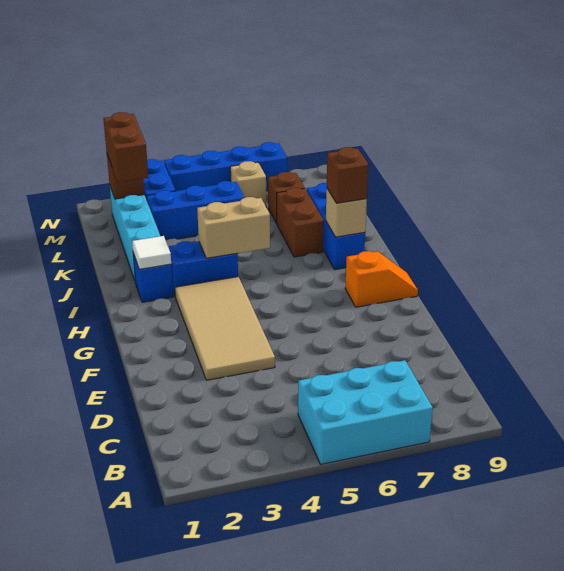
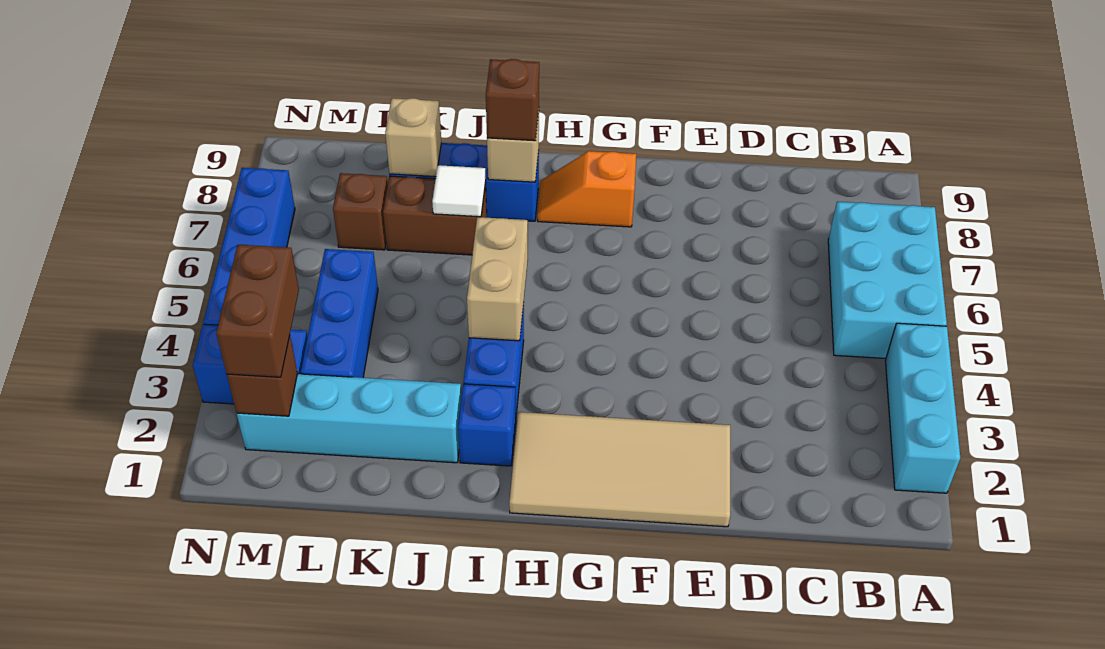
none -> cyan 1x3 brick [885,323,960,493]
tan 2x4 tile [175,277,275,380] -> tan 2x4 tile moved to [509,412,730,527]
orange 1x2 slope [345,251,418,307] -> orange 1x2 slope turned to [538,151,636,227]
white 1x1 tile [132,236,171,269] -> white 1x1 tile moved to [432,165,486,217]
brown 1x2 brick [103,112,148,182] -> brown 1x2 brick turned to [216,245,299,377]
tan 1x1 brick [230,161,266,206] -> tan 1x1 brick moved to [385,98,441,177]

